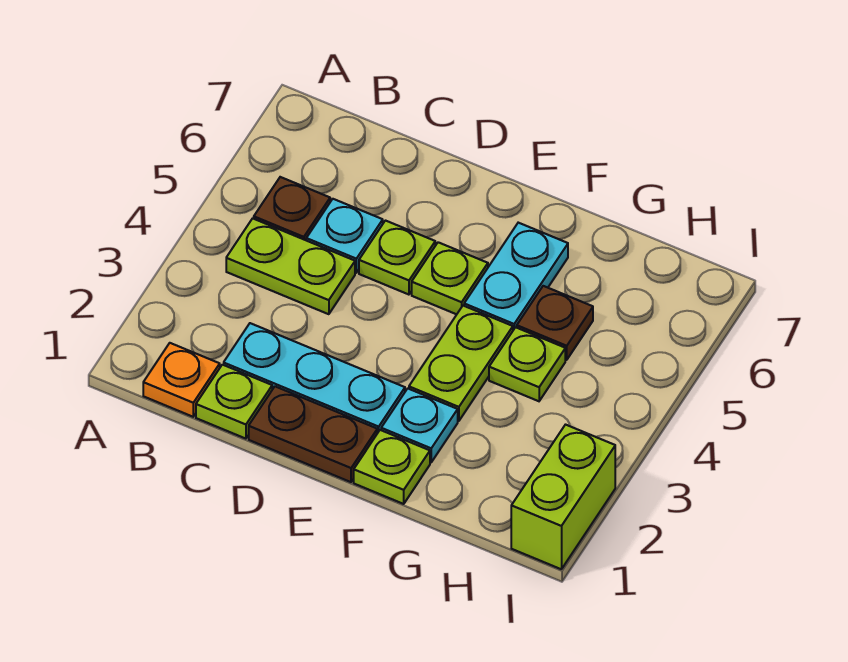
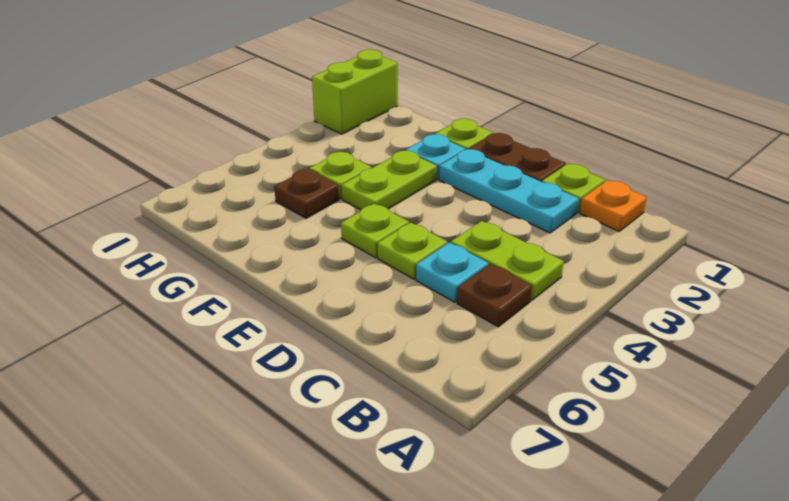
cyan 1x2 plate [464,223,568,330] -> none

